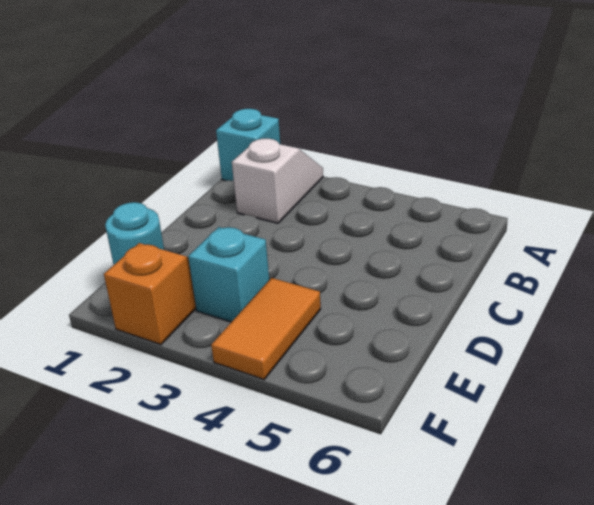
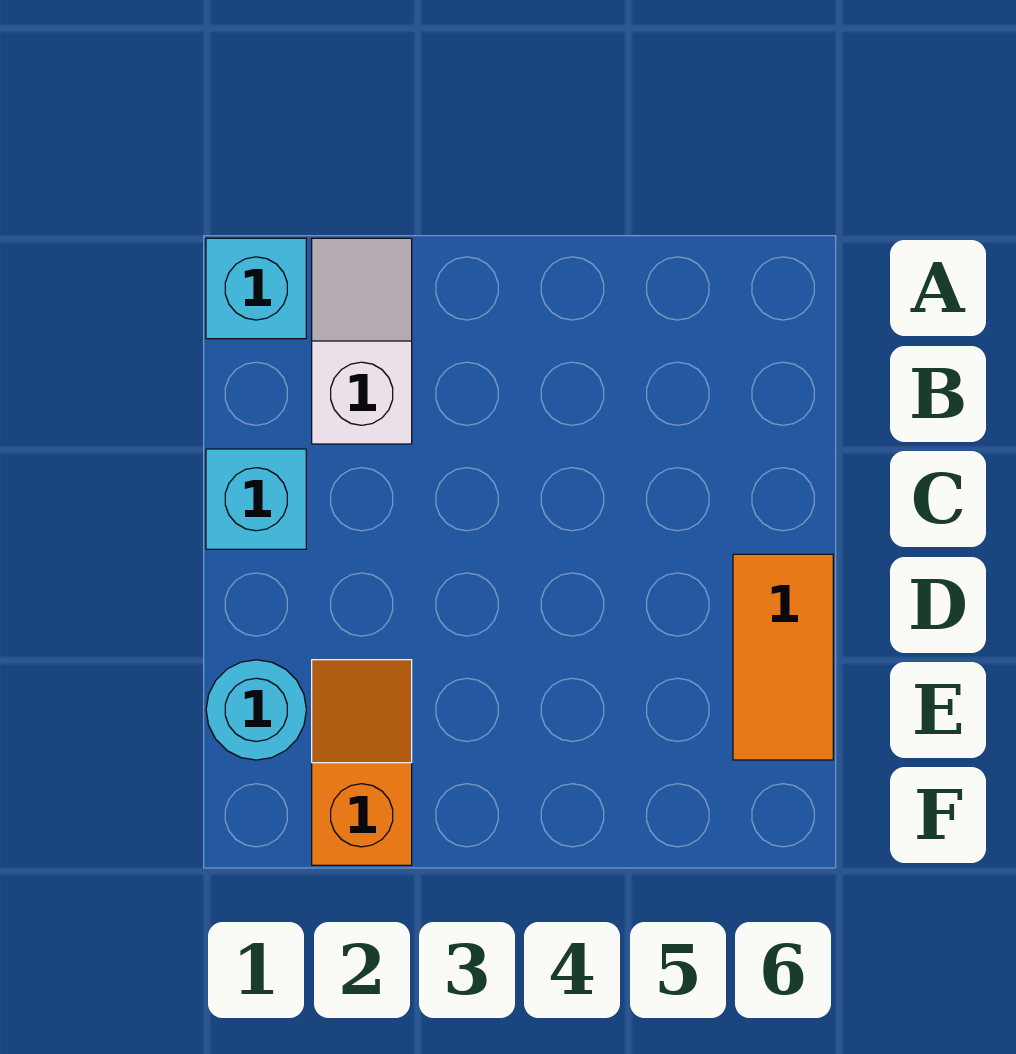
cyan 1x1 brick [188,227,269,322] -> cyan 1x1 brick moved to [206,449,306,549]
orange 1x2 tile [211,278,321,379] -> orange 1x2 tile moved to [733,554,833,760]

